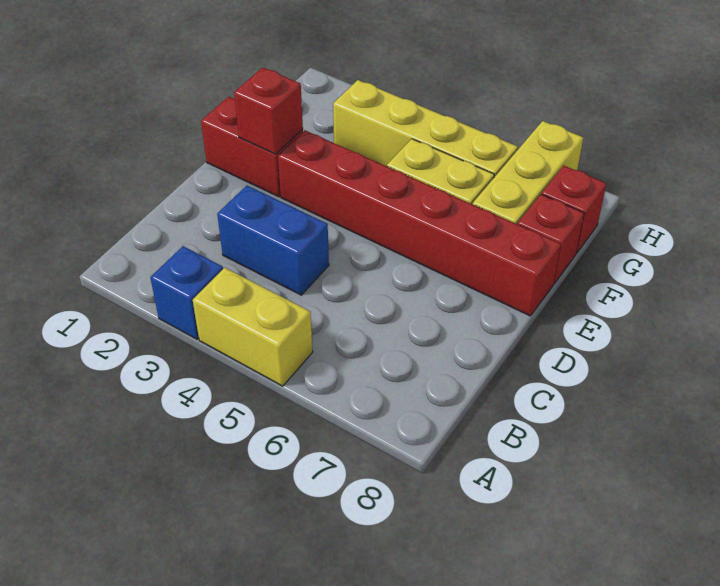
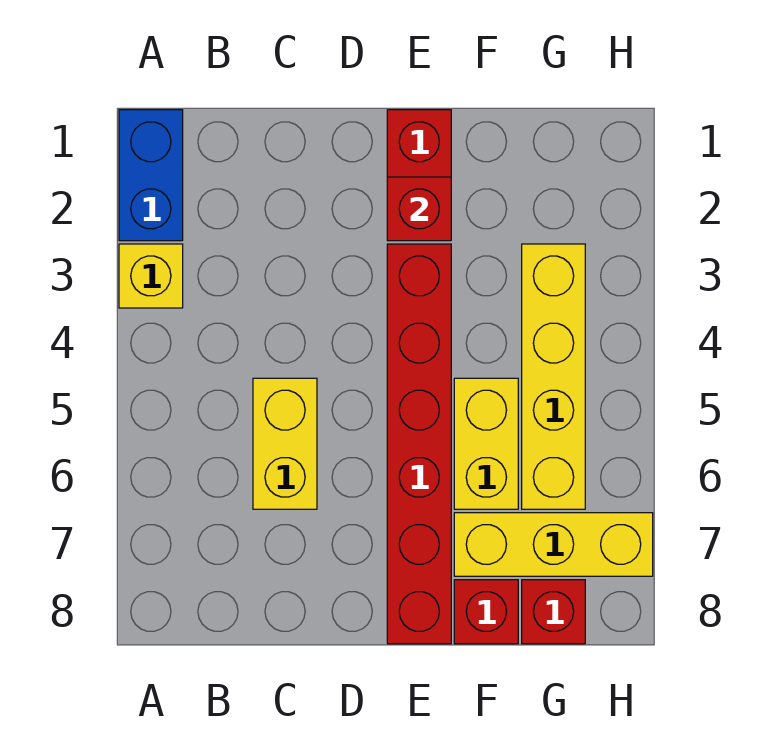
blue 1x1 brick [150,246,223,339] -> yellow 1x1 brick [119,244,183,308]
yellow 1x2 brick [193,268,313,386] -> yellow 1x2 brick moved to [253,378,317,509]
blue 1x2 brick [217,186,329,295] -> blue 1x2 brick moved to [119,110,183,241]

